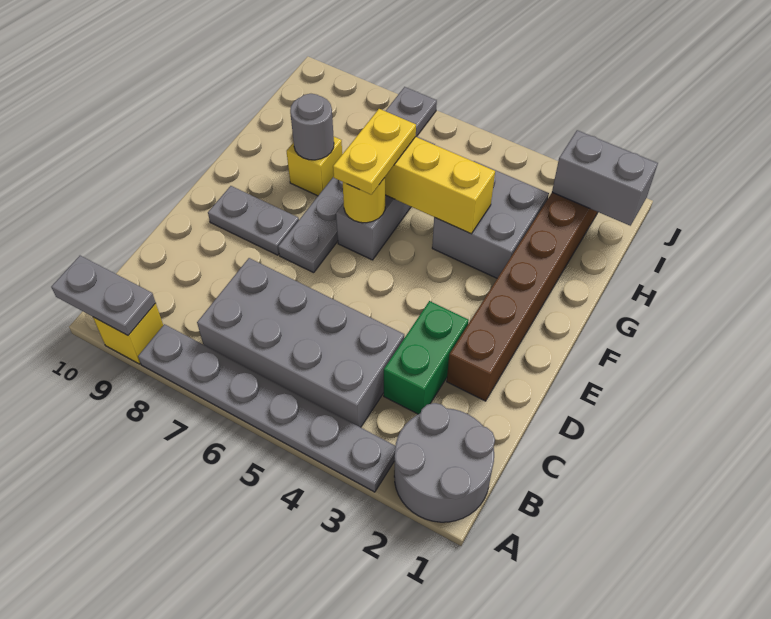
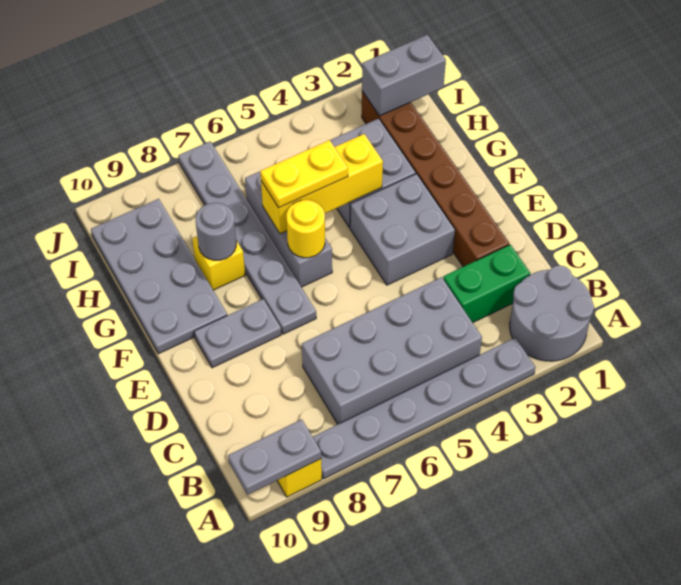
green 1x2 brick [384,301,469,414] -> green 1x2 brick turned to [443,245,530,323]
none -> grey 2x2 brick [350,174,455,285]
yellow 1x2 plate [333,109,416,194] -> yellow 1x2 plate turned to [260,140,348,208]
none -> grey 2x4 plate [91,199,227,354]

